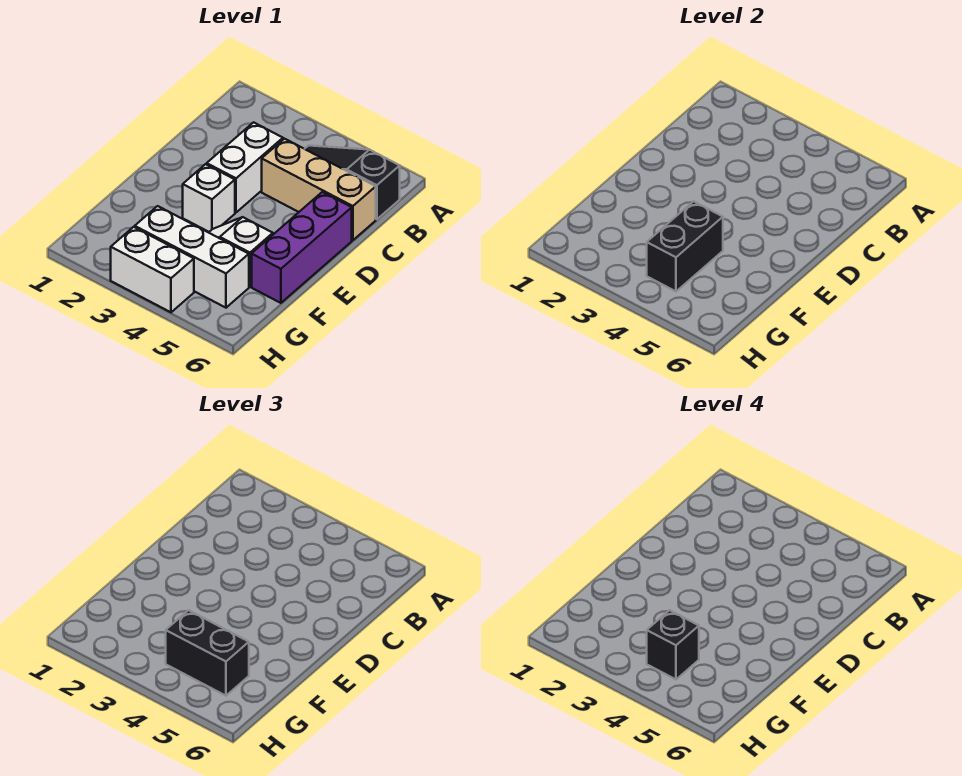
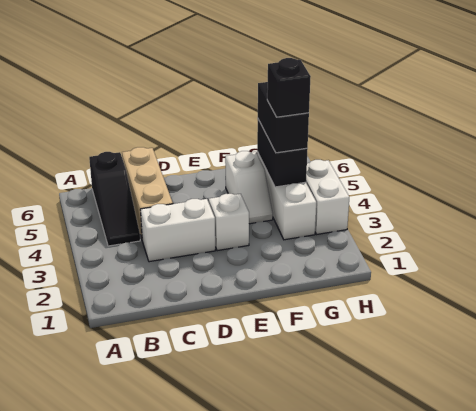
purple 1x3 brick [252,192,352,303] -> none
black 1x2 brick [647,201,723,291] -> black 1x2 brick turned to [257,120,308,187]

